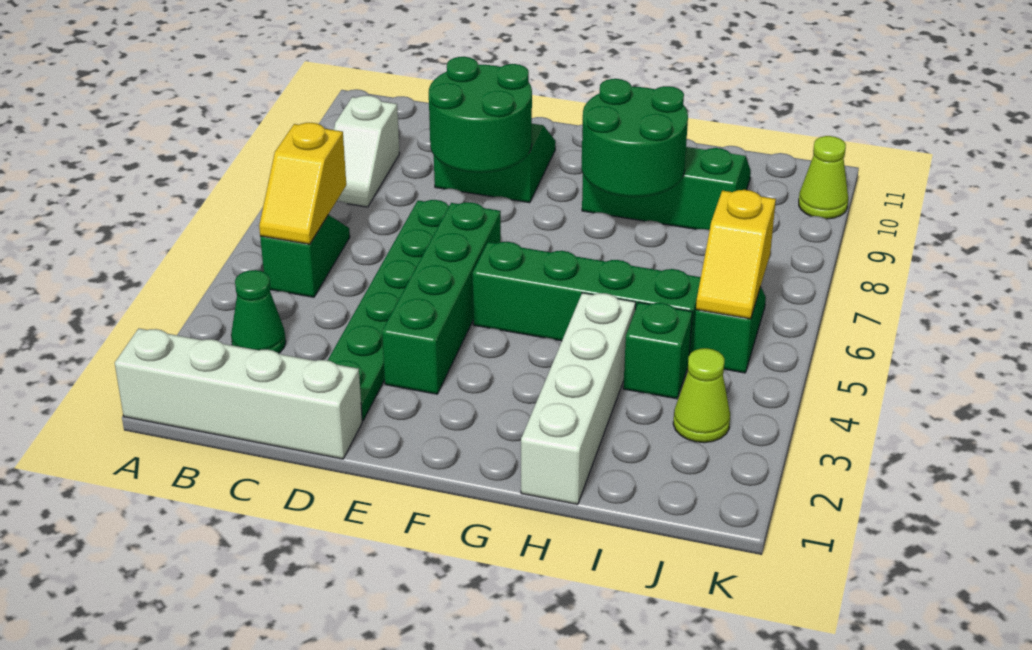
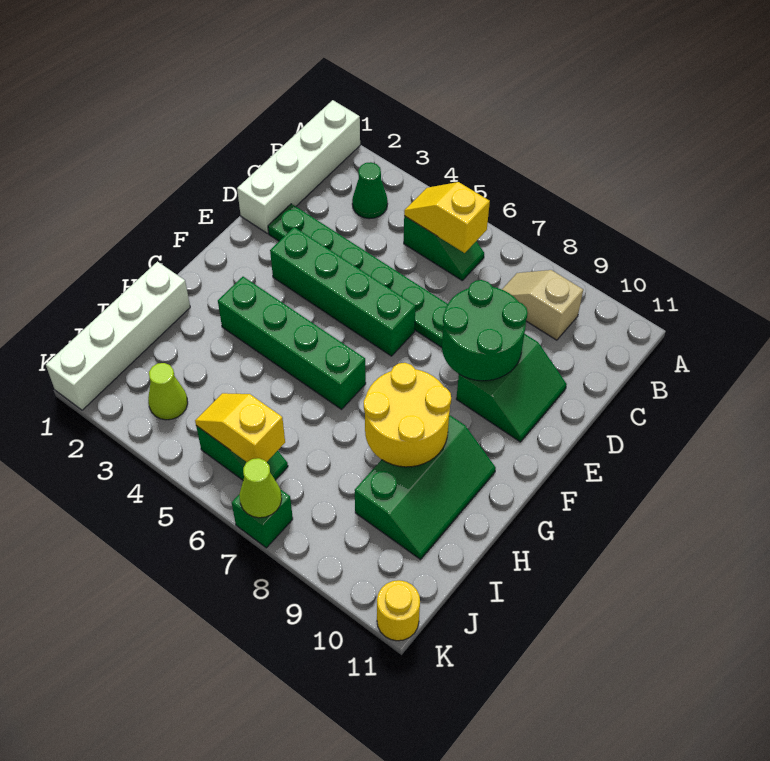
white 1x2 slope [334,96,400,207] -> tan 1x2 slope [502,270,583,340]
green 1x4 brick [473,242,701,355] -> green 1x4 brick turned to [218,277,366,409]
green 2x2 round brick [581,79,688,197] -> yellow 2x2 round brick [364,363,451,467]
white 1x4 brick [521,293,636,505] -> white 1x4 brick turned to [46,262,190,410]
green 1x1 brick [623,302,692,399] -> green 1x1 brick moved to [232,490,293,548]
lime 1x1 cone [799,136,848,219] -> lime 1x1 cone moved to [239,458,282,518]
none -> yellow 1x1 round brick [377,580,420,641]

